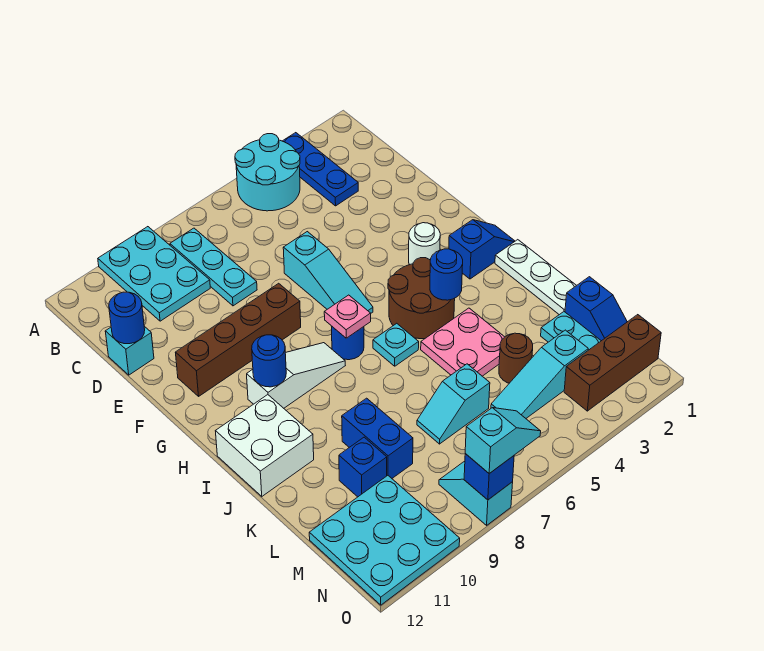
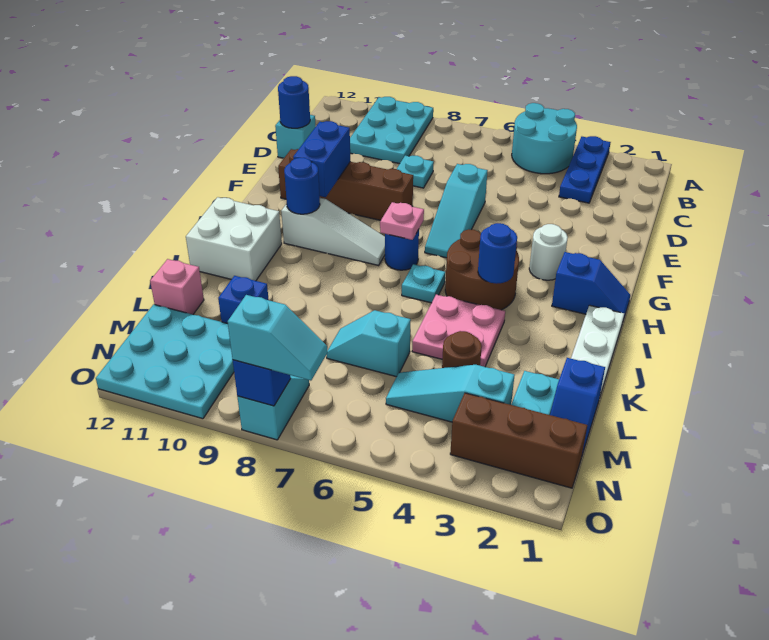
cyan 1x3 plate [170,228,257,306] -> cyan 1x1 plate [397,156,434,188]
blue 1x2 brick [342,398,413,478] -> blue 1x2 brick moved to [293,121,350,197]
none -> pink 1x1 brick [150,259,204,314]

